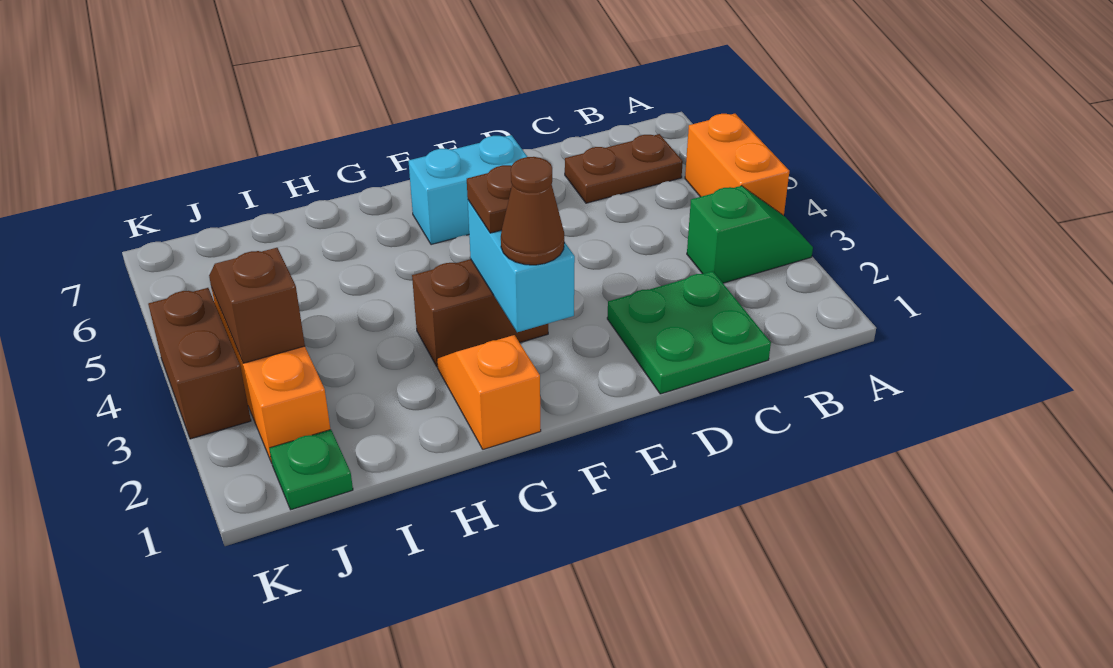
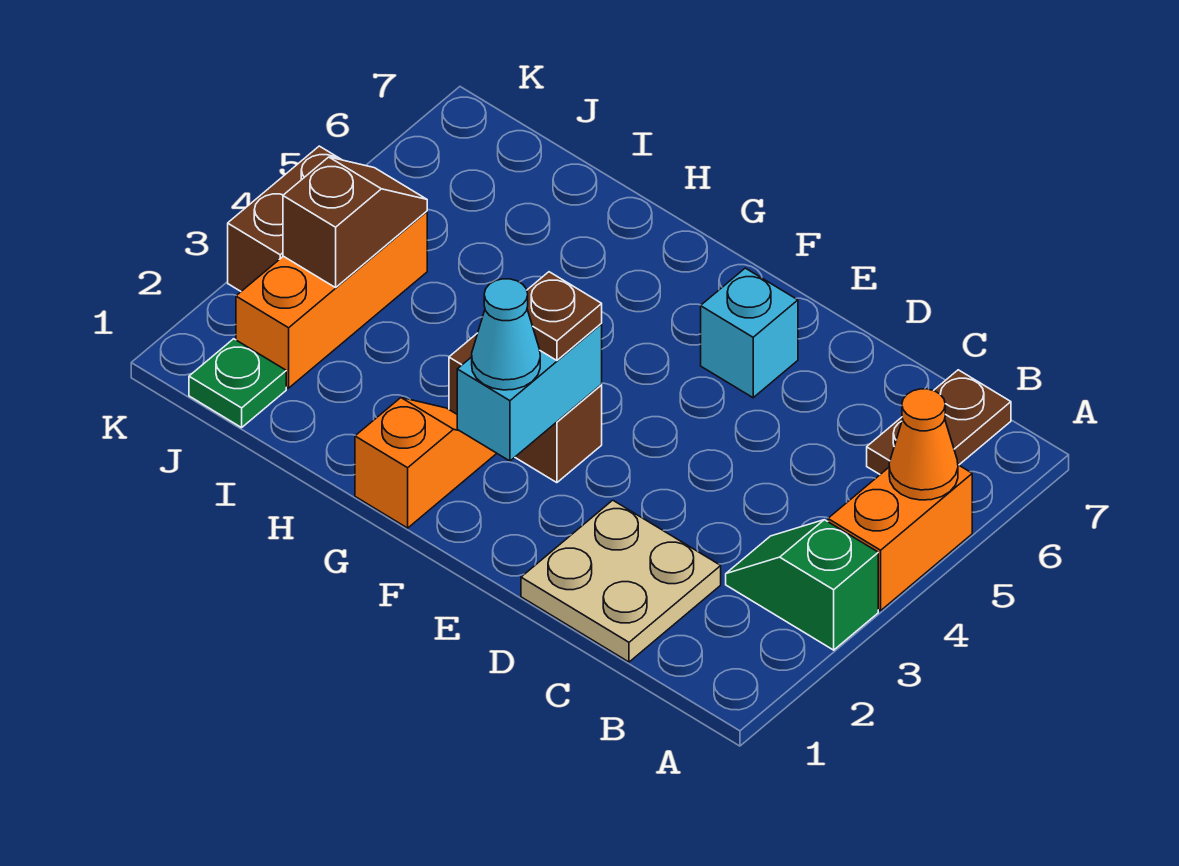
green 1x2 slope [687,186,813,283] -> green 1x2 slope turned to [726,520,878,650]
none -> orange 1x1 cone [889,389,958,500]
brown 1x2 plate [565,134,683,203] -> brown 1x2 plate turned to [867,370,1011,474]
green 2x2 plate [607,271,771,394] -> tan 2x2 plate [521,500,721,662]
cyan 1x2 brick [409,135,527,245] -> cyan 1x1 brick [701,268,798,398]
brown 1x1 cone [501,157,564,265] -> cyan 1x1 cone [472,279,540,390]

